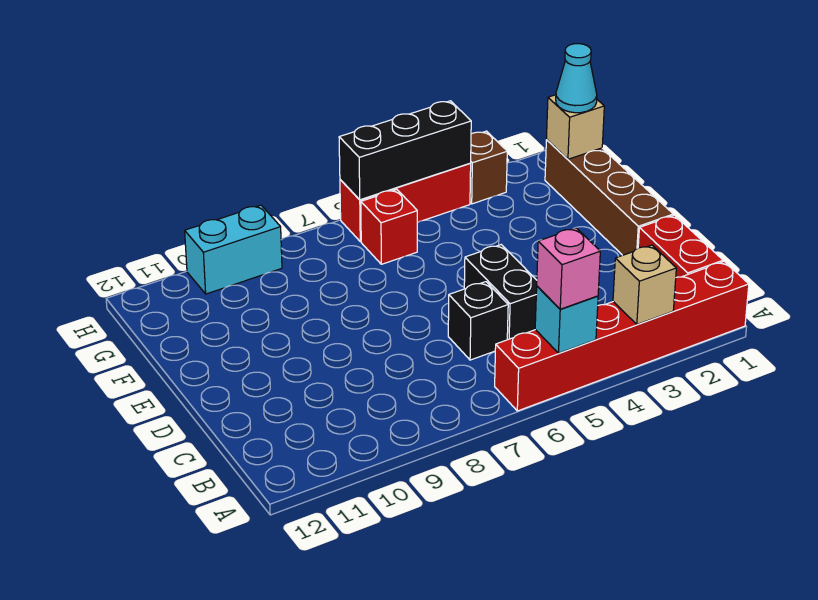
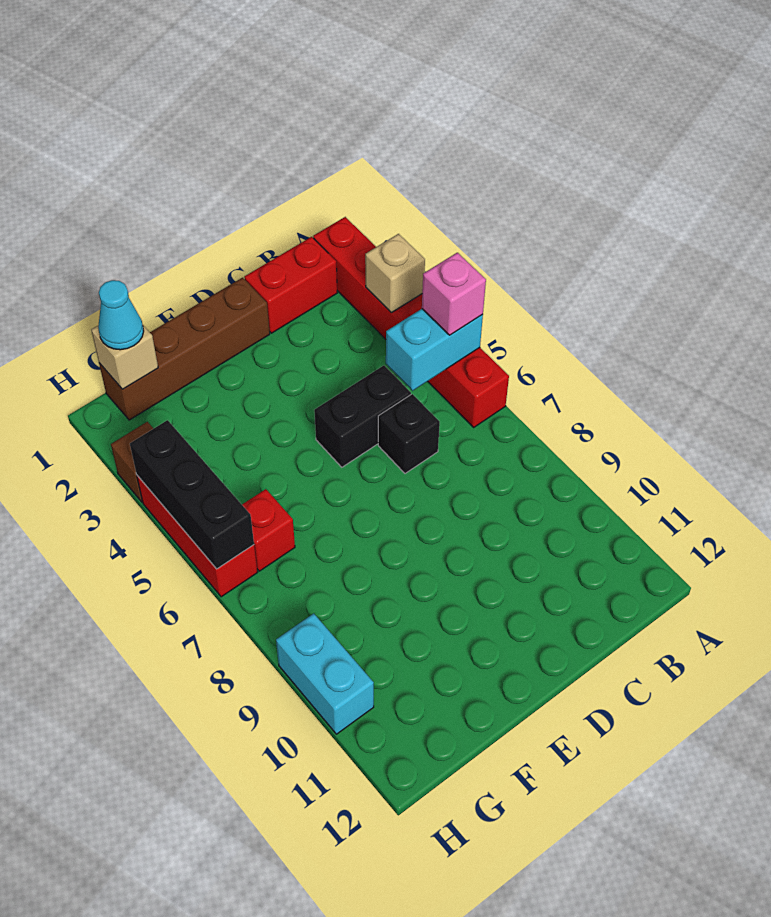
cyan 1x1 brick [535,286,598,353] -> cyan 1x2 brick [386,309,483,391]

